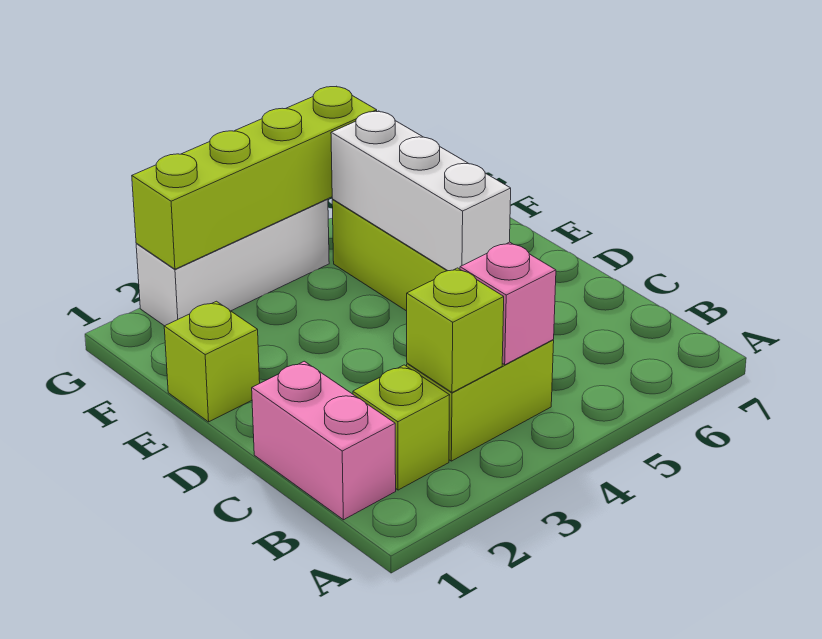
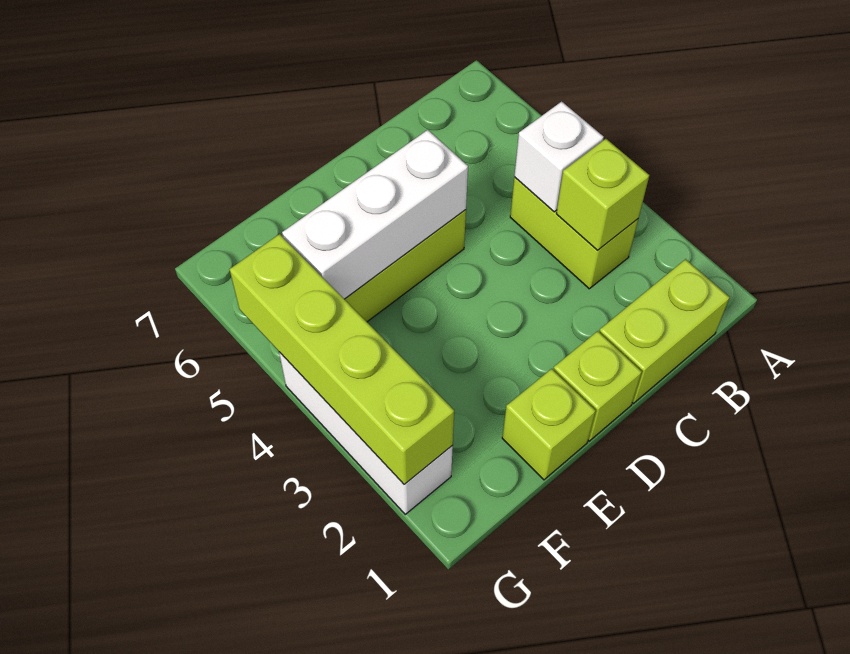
pink 1x2 brick [252,361,396,520] -> lime 1x2 brick [599,259,730,403]
lime 1x1 brick [353,365,450,490] -> lime 1x1 brick moved to [553,331,642,441]
pink 1x1 brick [460,242,556,365] -> white 1x1 brick [514,101,604,212]

